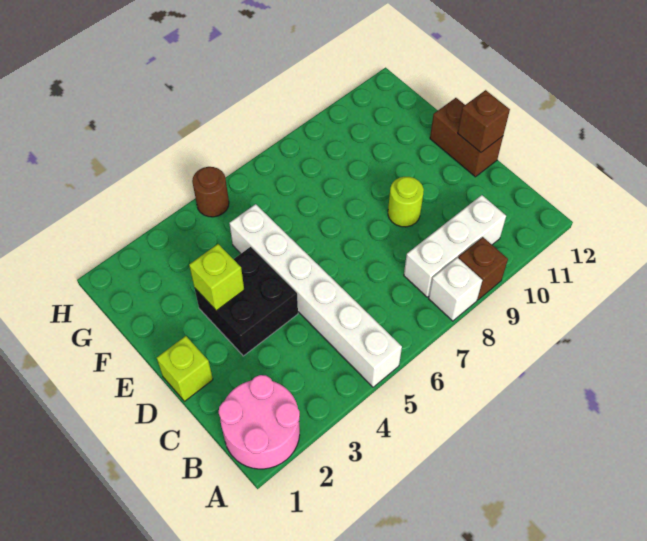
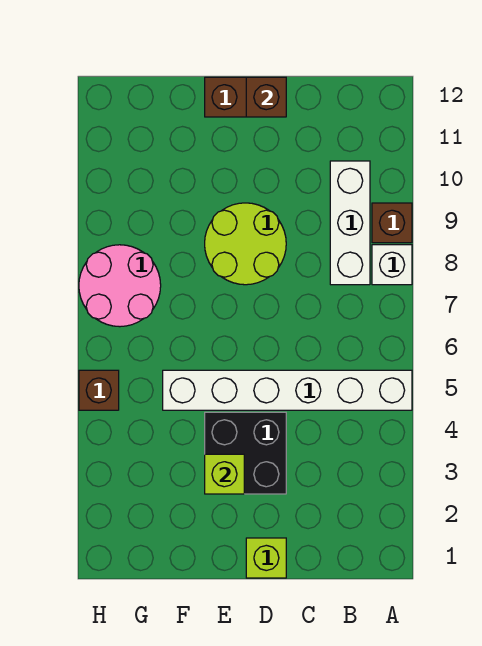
pink 2x2 round brick [219,375,300,469] -> pink 2x2 round brick moved to [79,245,161,327]
lime 1x1 round brick [388,177,424,227] -> lime 2x2 round brick [205,203,286,285]
brown 1x1 round brick [192,167,229,217] -> brown 1x1 brick [79,370,119,410]

